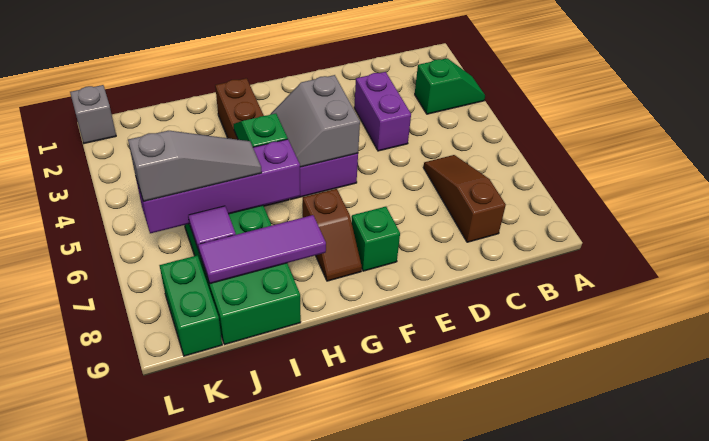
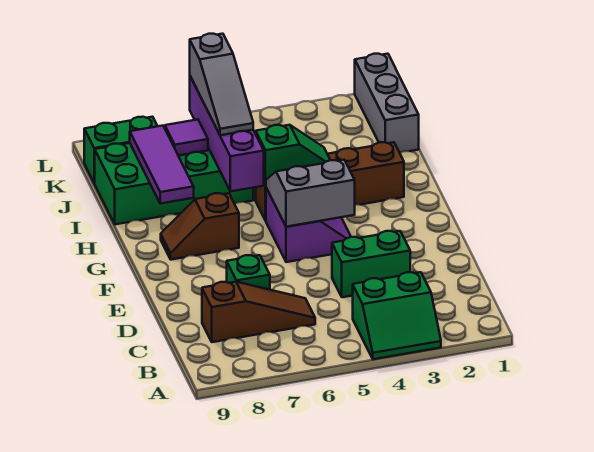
green 1x2 slope [415,58,485,114] -> green 2x2 slope [353,272,441,359]
purple 1x2 brick [354,72,411,151] -> green 1x2 brick [332,231,410,297]
green 1x1 brick [352,207,400,271] -> green 1x1 brick moved to [227,255,270,290]
grey 1x1 brick [70,85,116,143] -> grey 1x3 brick [355,54,419,153]

